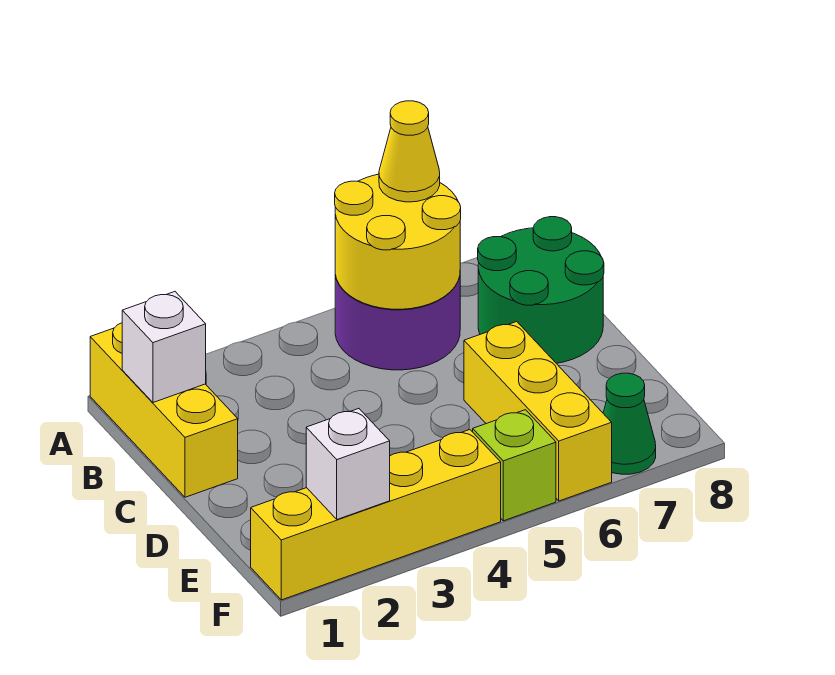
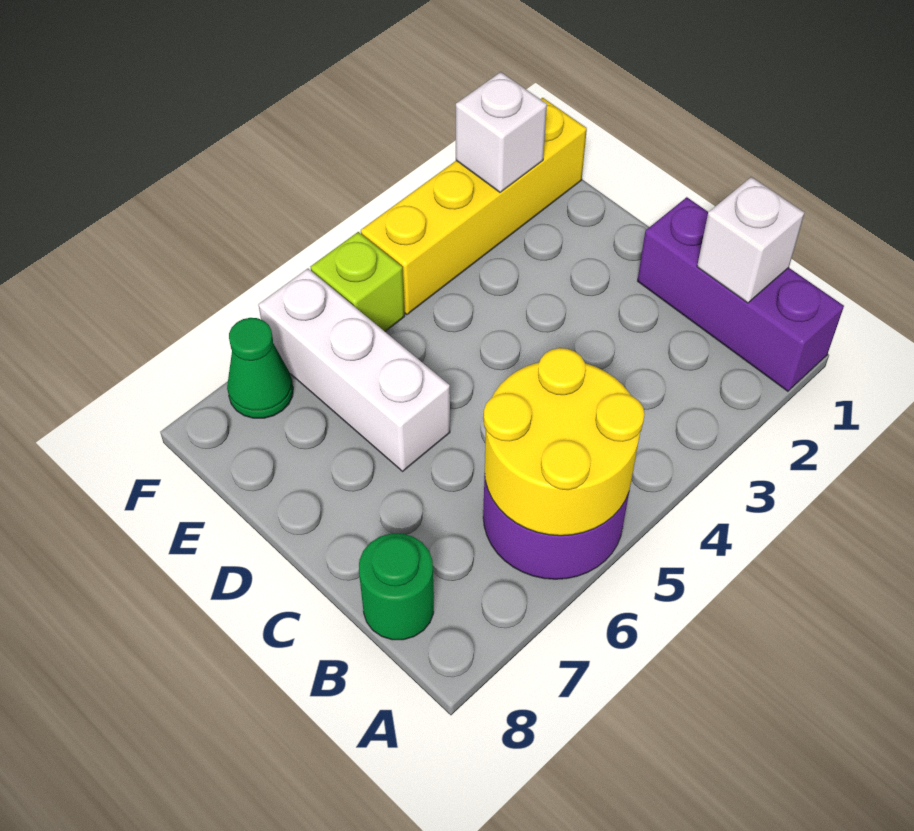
yellow 1x3 brick [90,323,238,497] -> purple 1x3 brick [638,197,844,391]
yellow 1x1 cone [379,101,440,202] -> none
green 2x2 round brick [478,217,604,363] -> green 1x1 round brick [359,534,434,640]
yellow 1x3 brick [464,322,612,501] -> white 1x3 brick [259,269,450,471]

